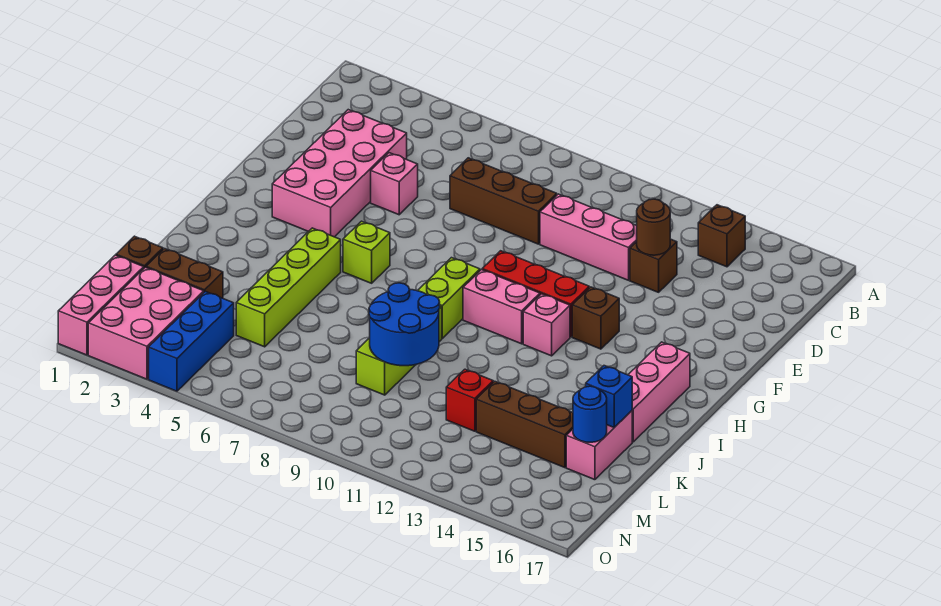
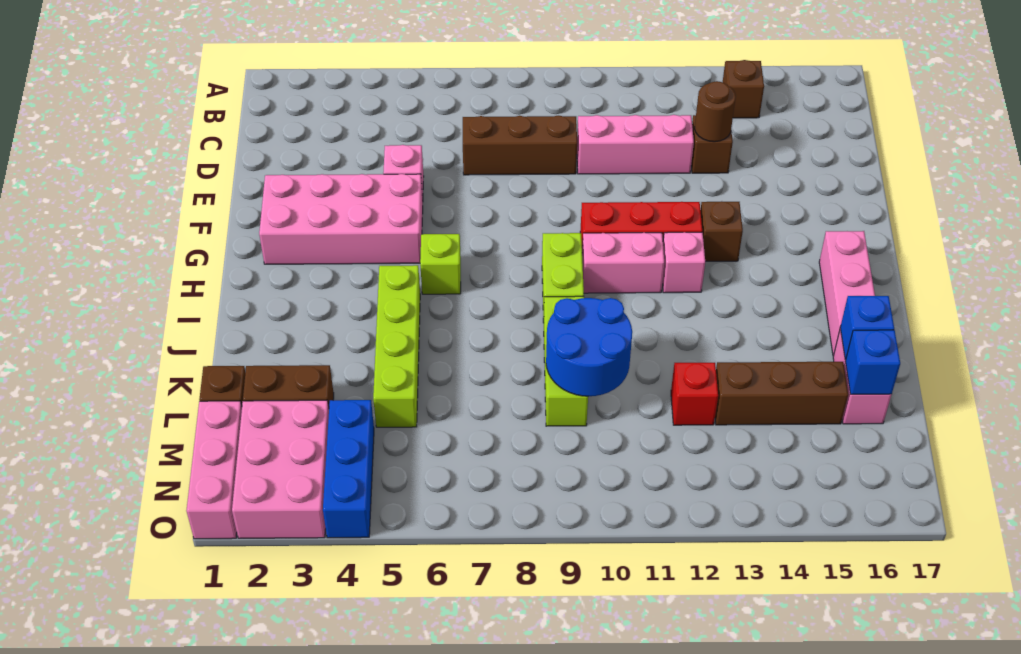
pink 2x4 brick [272,110,407,237] -> pink 2x4 brick turned to [259,174,423,264]
blue 1x1 round brick [573,386,607,442] -> blue 1x1 brick [845,330,900,394]

